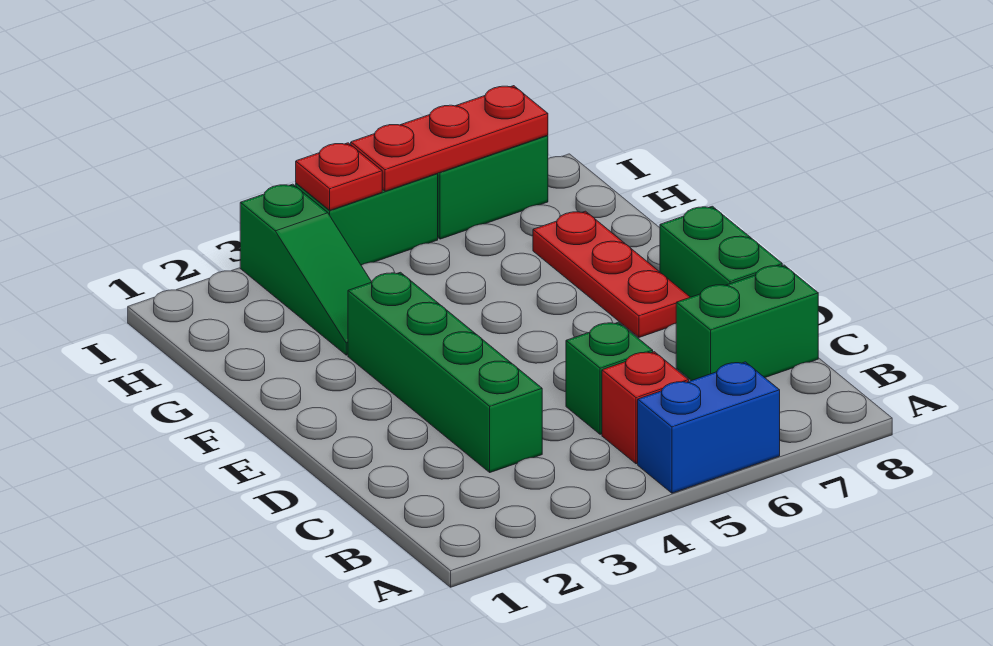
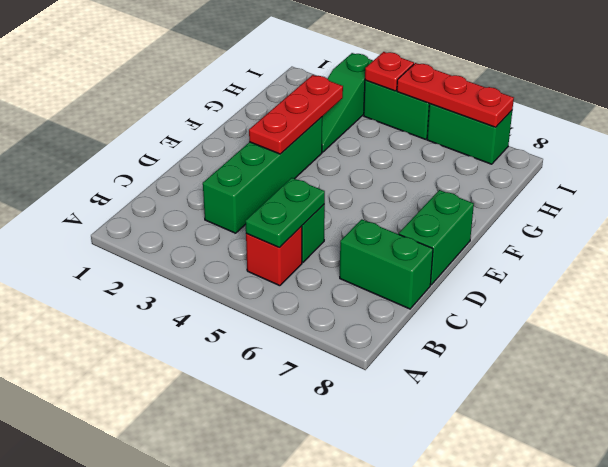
blue 1x2 brick [638,362,780,493] -> none
none -> green 1x2 plate [246,178,325,248]
red 1x3 plate [533,211,690,337] -> red 1x3 plate moved to [249,75,343,154]

